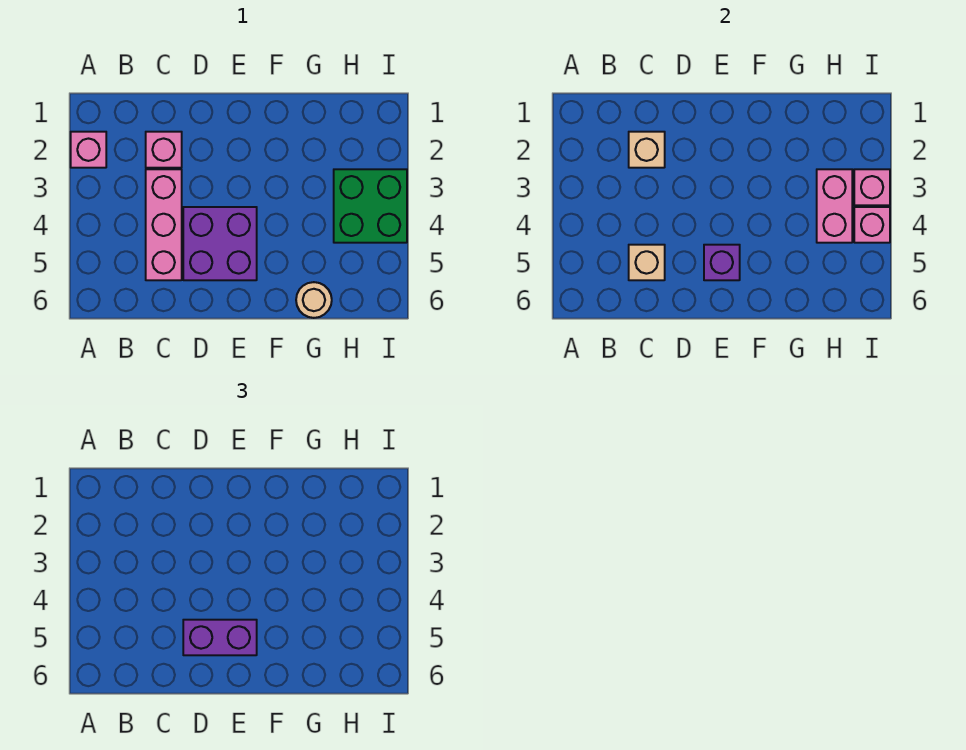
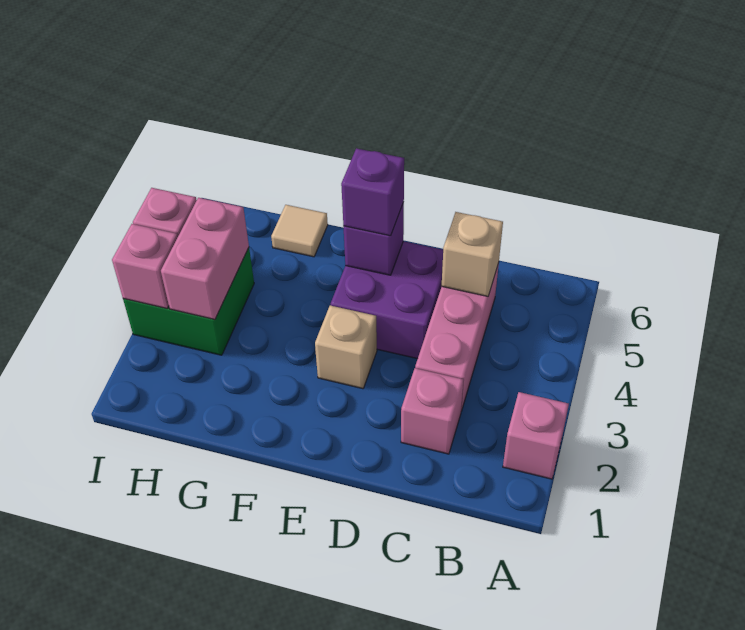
tan 1x1 brick [629,132,665,168] -> tan 1x1 brick moved to [315,305,377,389]
purple 1x2 brick [183,620,257,655] -> purple 1x1 brick [341,148,404,236]
tan 1x1 round brick [296,282,332,318] -> tan 1x1 tile [271,205,328,257]

